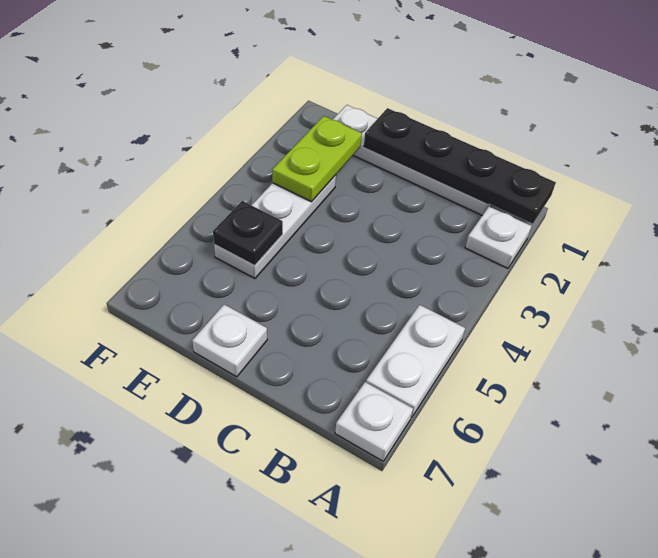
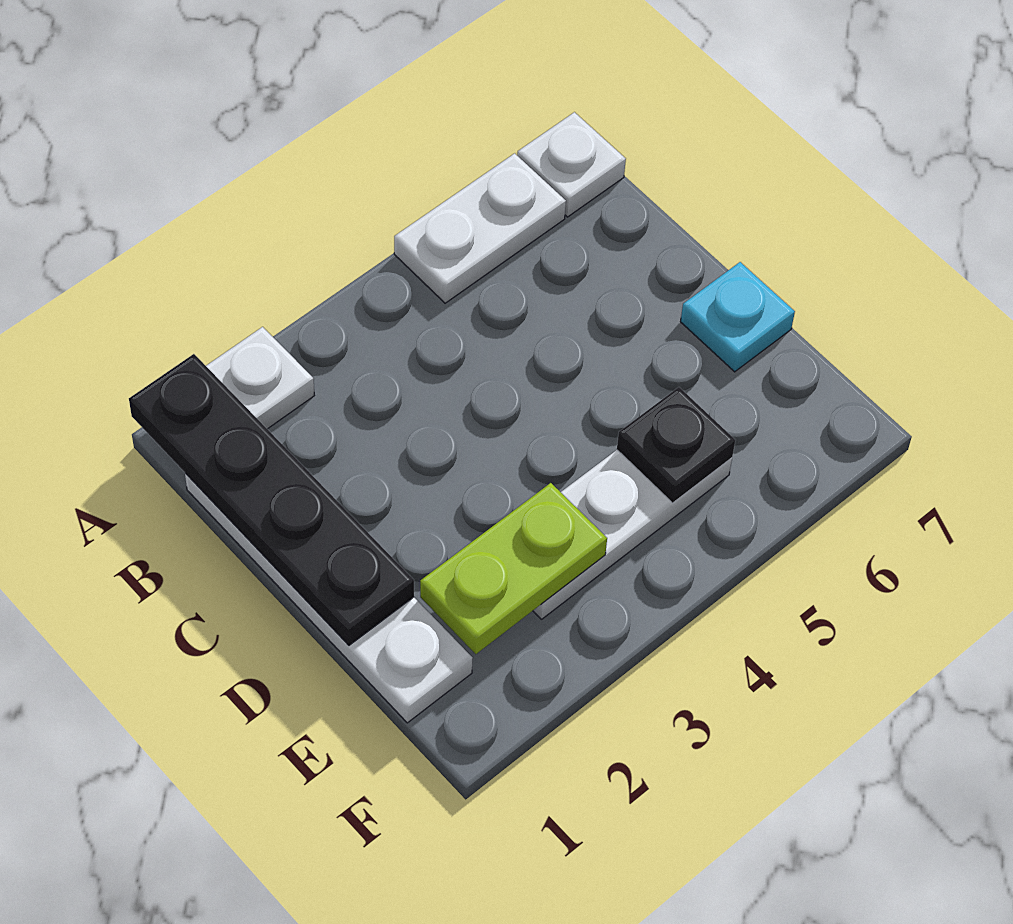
white 1x1 plate [192,304,267,377] -> cyan 1x1 plate [680,262,795,372]

